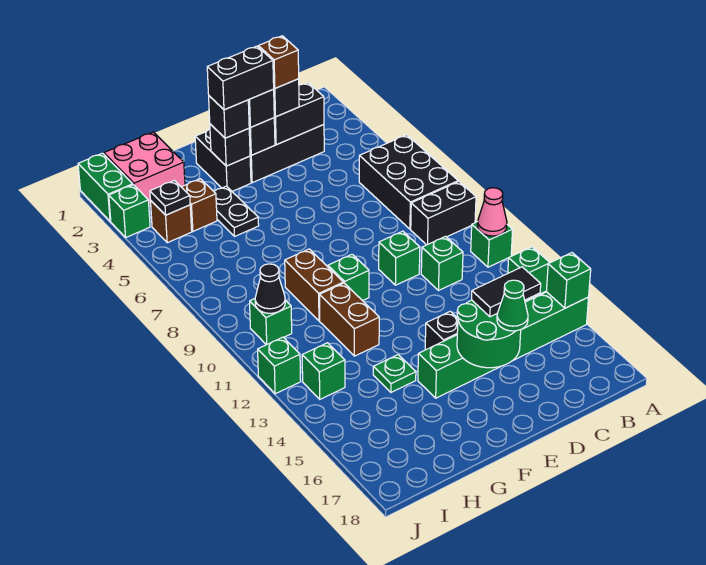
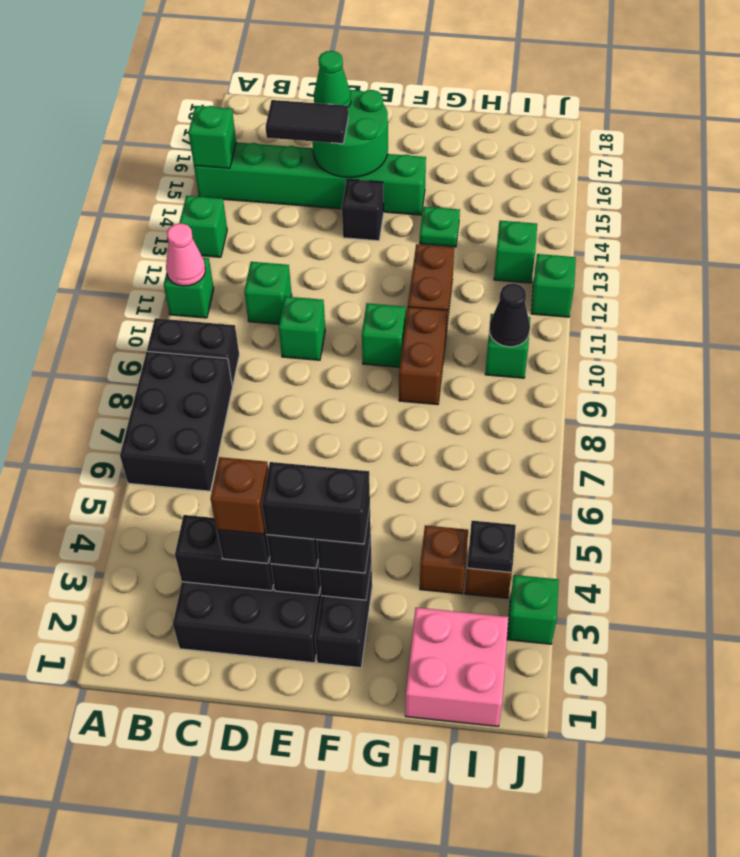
black 1x2 plate [214,186,259,237] -> none
green 1x2 brick [78,153,133,221] -> none

